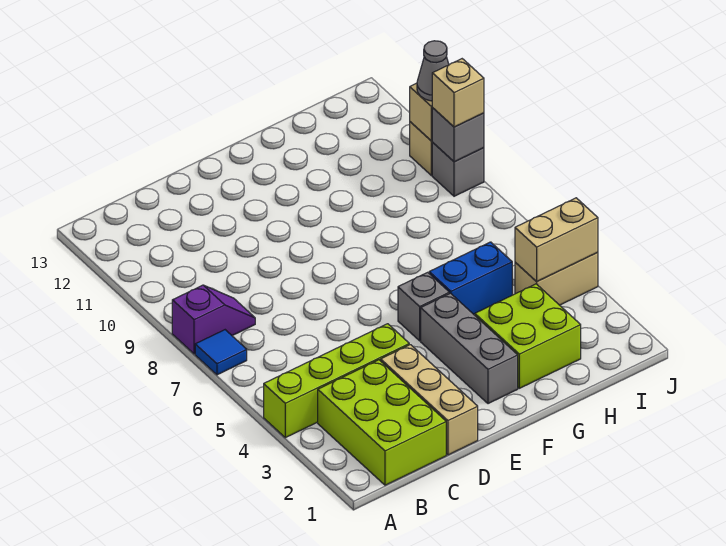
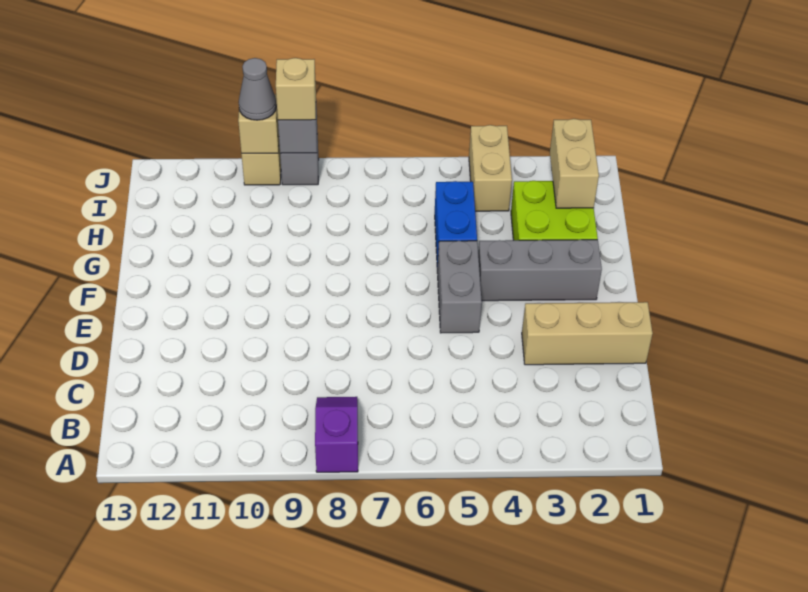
lime 1x4 brick [264,324,409,438] -> none
blue 1x1 tile [195,330,247,375] -> none
lime 2x3 brick [318,360,446,485] -> none
grey 1x1 brick [398,272,449,341] -> grey 1x2 brick [437,241,482,333]
tan 1x2 brick [515,198,598,282] -> tan 1x2 brick moved to [550,119,599,208]

